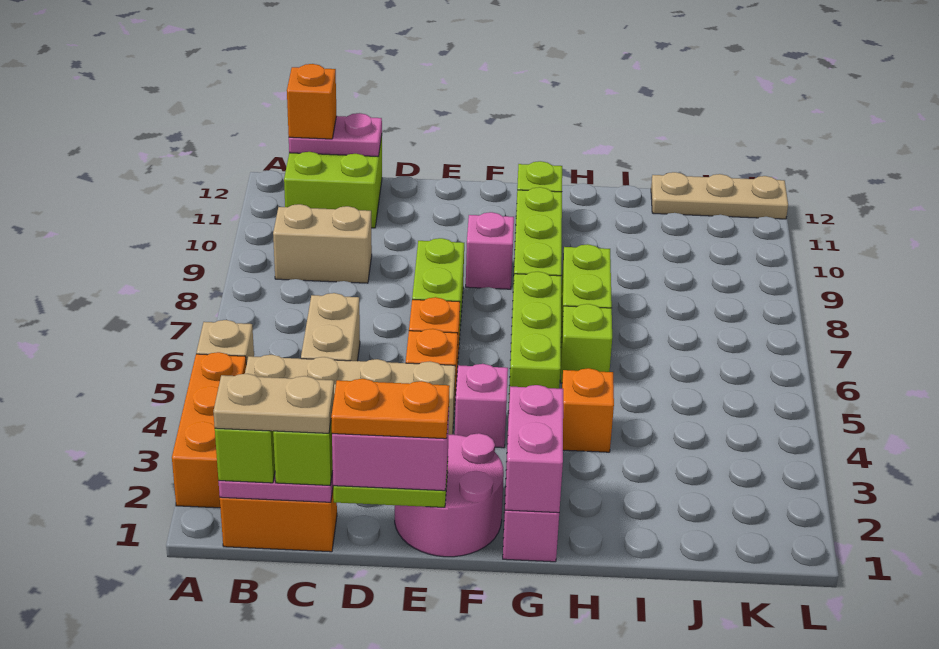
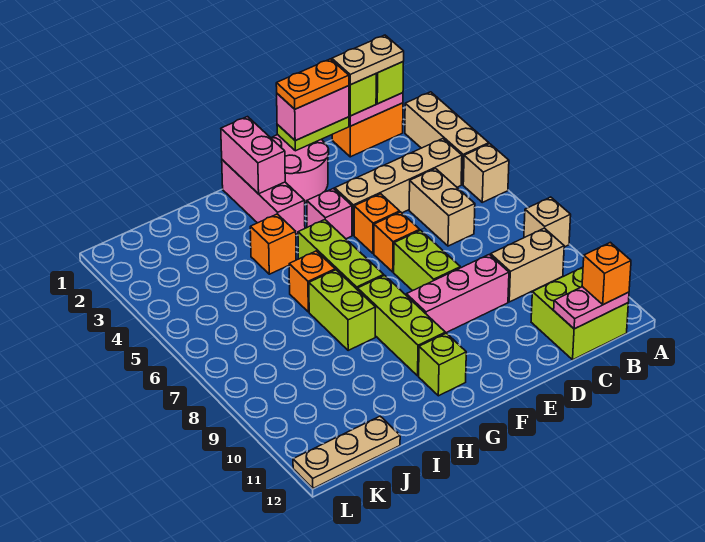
orange 1x3 brick [172,352,246,508] -> tan 1x3 brick [405,92,489,185]
none -> tan 1x1 brick [524,197,571,247]
pink 1x1 brick [466,212,514,289] -> pink 1x3 brick [406,255,509,333]
lime 1x1 brick [560,304,612,383] -> orange 1x1 brick [289,251,335,312]

